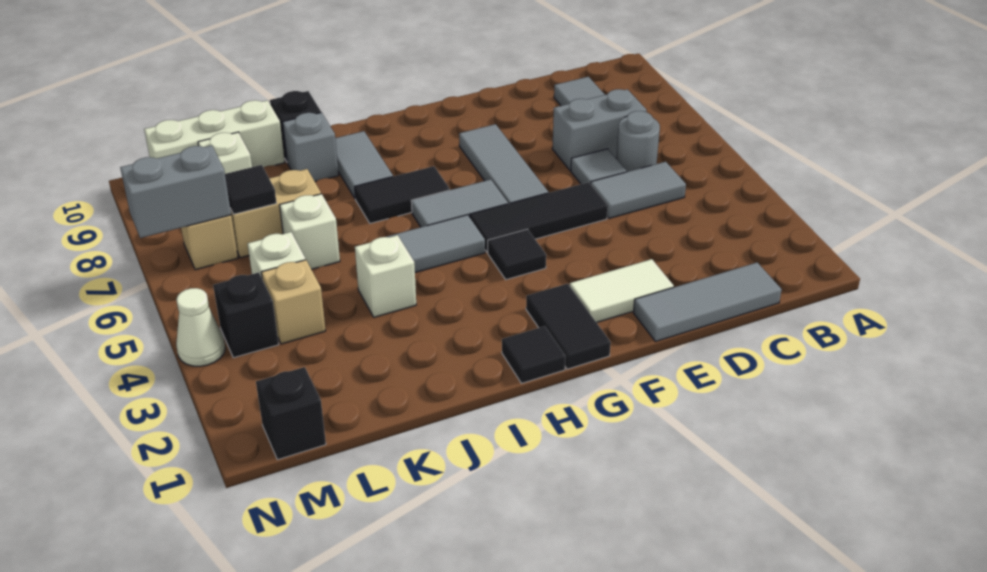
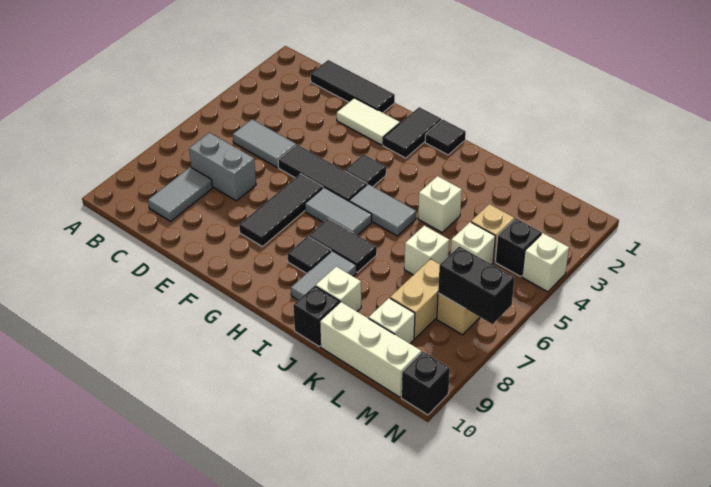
grey 1x3 tile [633,263,782,341] -> black 1x3 tile [311,60,395,113]
grey 1x1 round brick [616,111,660,172] -> none
grey 1x1 tile [571,149,627,184] -> none
grey 1x3 tile [459,124,548,204] -> black 1x3 tile [239,174,323,246]
grey 1x1 brick [283,112,339,182] -> white 1x1 brick [316,267,361,311]
tan 1x2 brick [230,169,321,258] -> tan 1x2 brick turned to [390,259,440,339]
black 1x1 tile [225,165,276,214] -> black 1x1 tile moved to [287,236,331,273]
black 1x1 brick [256,367,326,460] -> black 1x1 brick moved to [401,352,450,415]
grey 1x2 brick [120,145,231,238] -> black 1x2 brick [438,246,514,324]
white 1x1 cone [176,288,225,366] -> white 1x1 brick [522,233,569,292]

